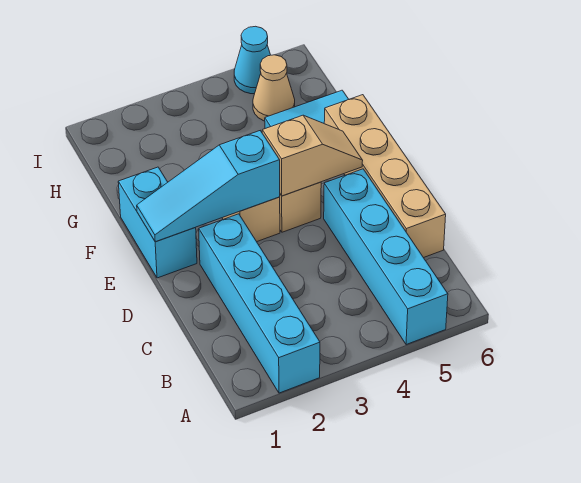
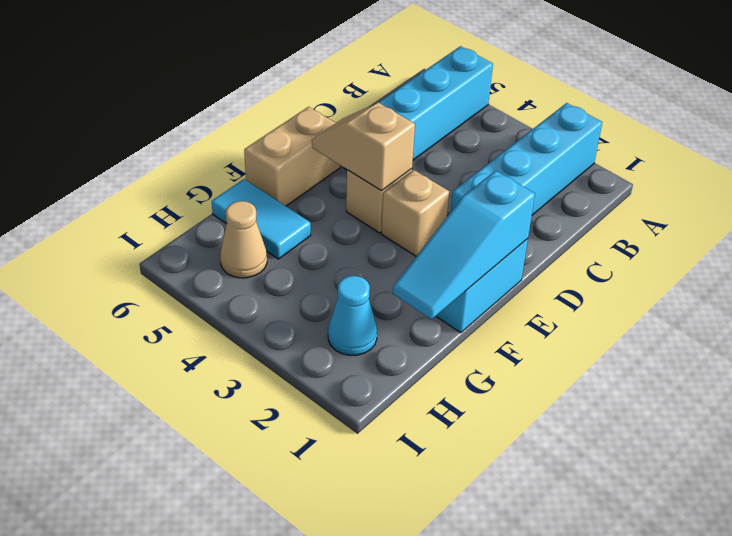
tan 1x4 brick [324,95,446,258] -> tan 1x2 brick [244,107,340,206]
cyan 1x3 slope [137,131,280,242] -> cyan 1x3 slope turned to [393,171,535,319]
cyan 1x1 cone [234,26,270,94] -> cyan 1x1 cone moved to [328,276,377,355]

